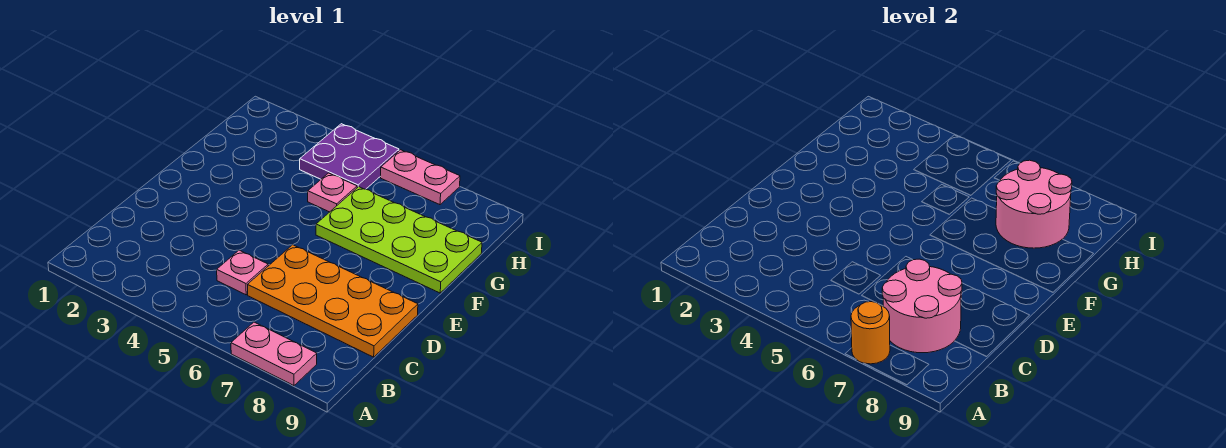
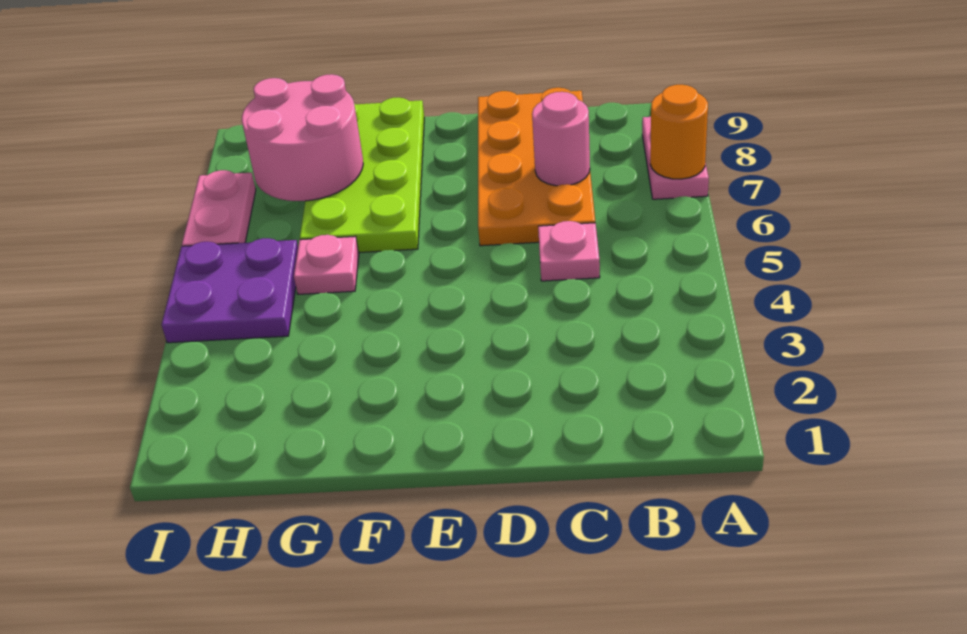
pink 2x2 round brick [882,259,962,353] -> pink 1x1 round brick [532,92,590,186]

